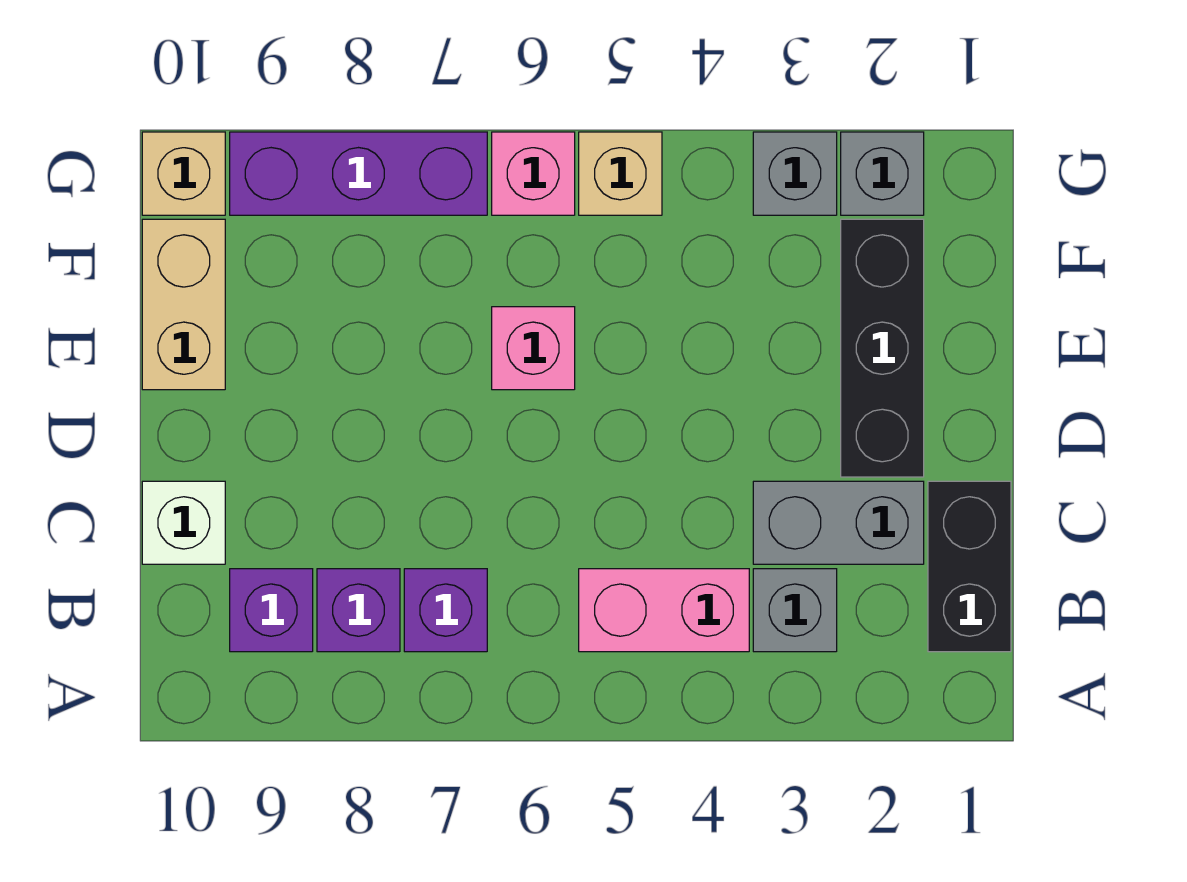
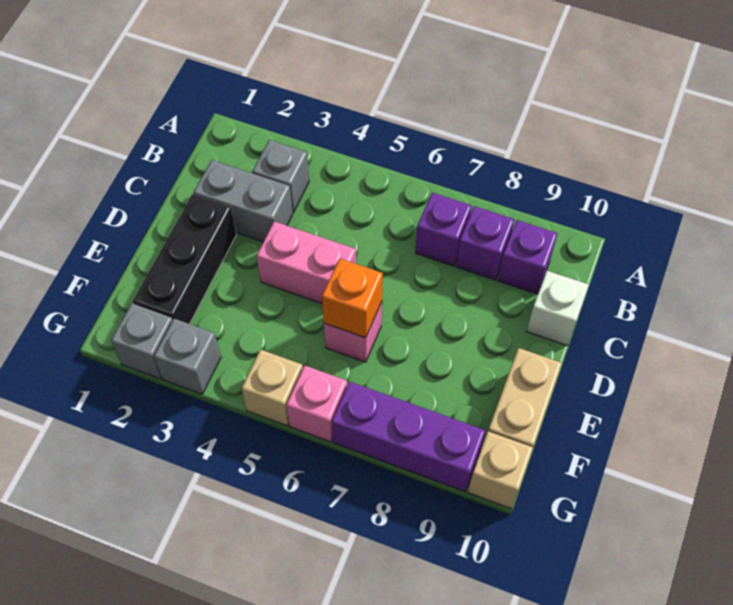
black 1x2 brick [928,481,1011,652] -> none
pink 1x2 brick [579,569,749,652] -> pink 1x2 brick moved to [257,221,356,303]
none -> orange 1x1 brick [322,259,383,338]

